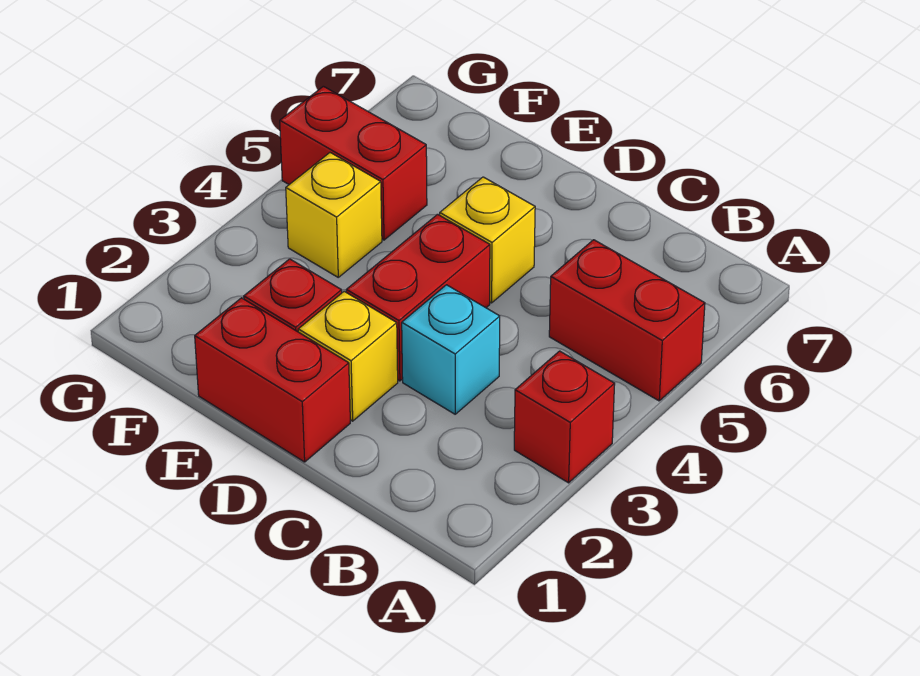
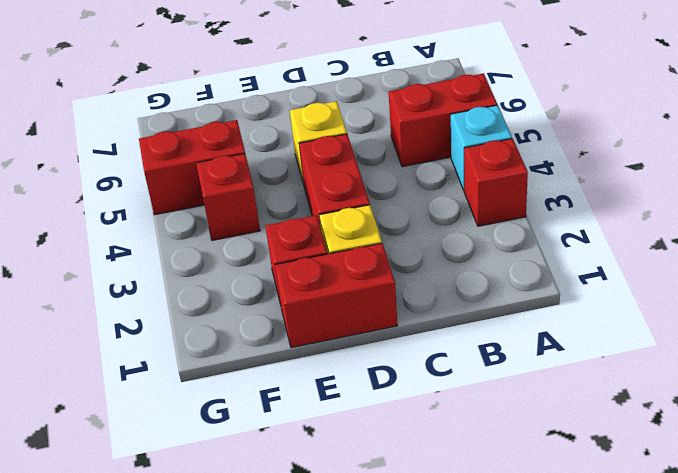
cyan 1x1 brick [402,285,500,414] -> cyan 1x1 brick moved to [451,105,512,190]
yellow 1x1 brick [286,153,382,277] -> red 1x1 brick [196,154,260,240]

